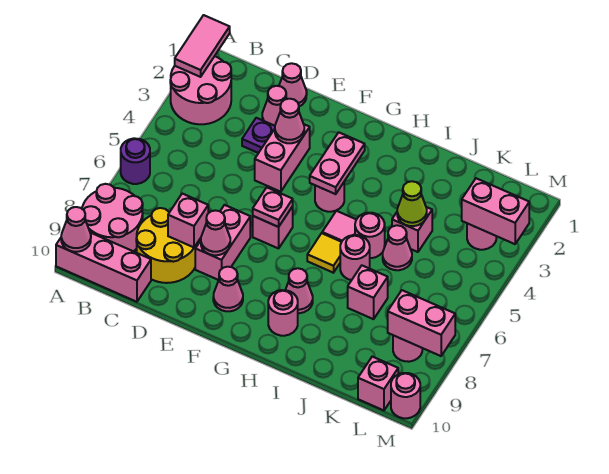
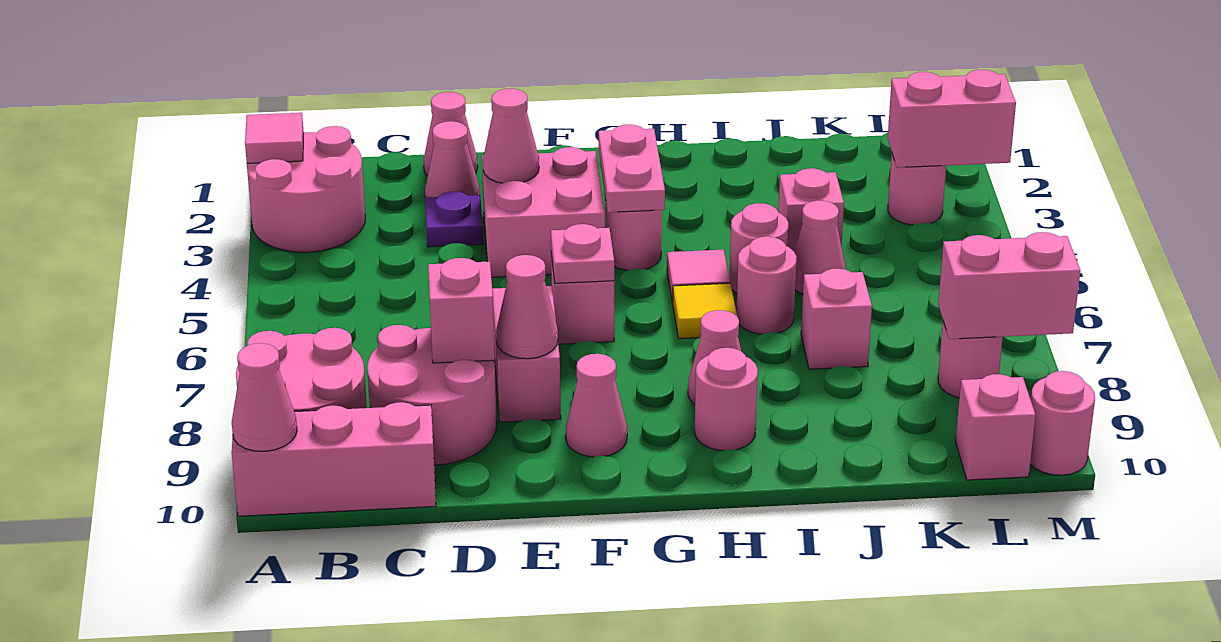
pink 1x2 tile [175,15,230,77] -> pink 1x1 tile [245,113,304,163]
purple 1x1 round brick [121,138,150,184] -> none
yellow 2x2 round brick [136,208,197,283] -> pink 2x2 round brick [367,325,497,465]
pink 1x2 brick [255,124,310,192] -> pink 2x2 brick [482,147,605,277]
lime 1x1 cone [397,181,427,226] -> none

